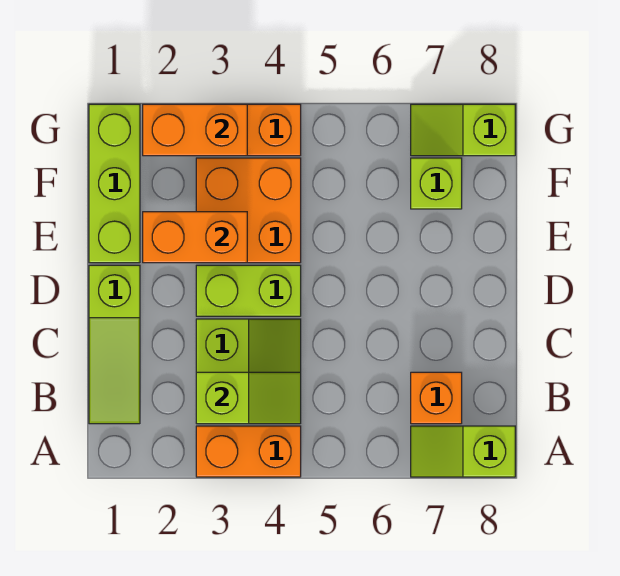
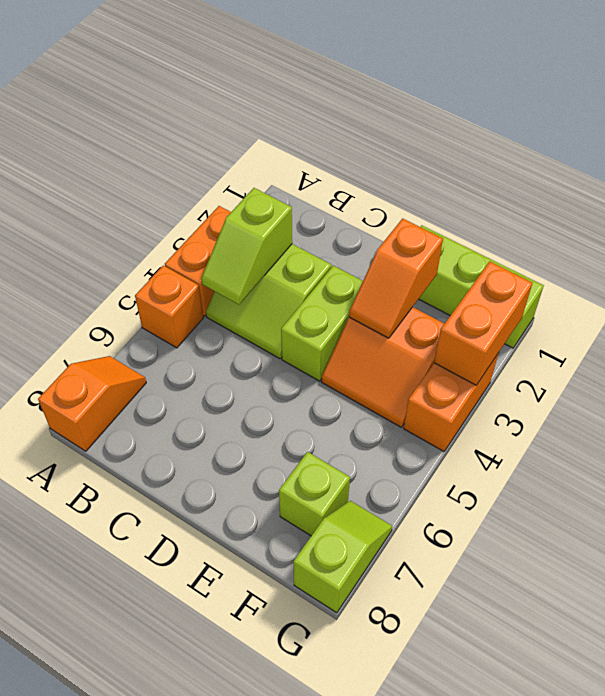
lime 1x2 slope [411,426,515,477] -> orange 1x2 slope [38,356,146,451]
lime 1x3 slope [89,265,140,424] -> none
orange 1x1 brick [411,372,462,424] -> orange 1x1 brick moved to [135,266,204,348]
orange 1x2 brick [143,212,247,263] -> orange 1x2 slope [349,218,443,338]
orange 2x2 brick [196,158,301,263] -> orange 2x2 slope [321,307,444,427]

